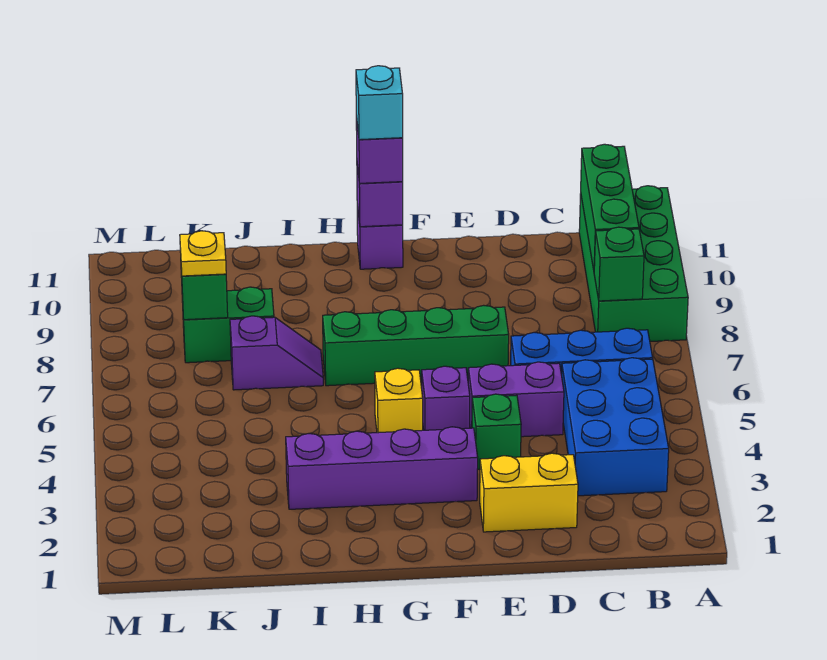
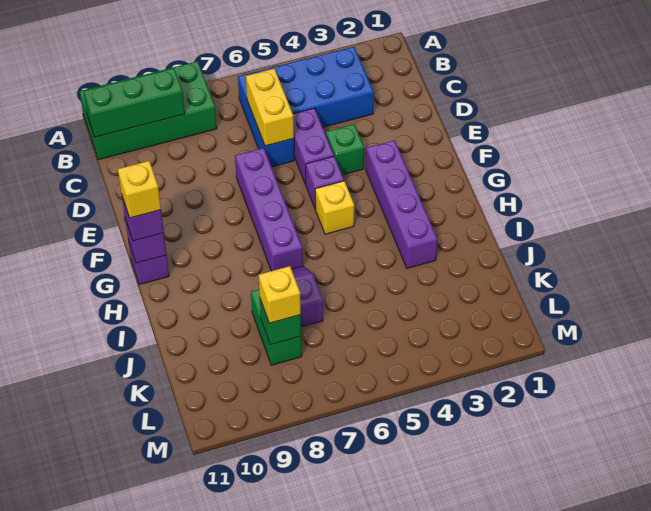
green 1x1 brick [594,227,644,301] -> none
yellow 1x2 brick [480,453,578,532] -> yellow 1x2 brick moved to [246,69,294,146]
green 1x4 brick [323,305,509,386] -> purple 1x4 brick [235,148,303,271]
cyan 1x1 brick [356,66,403,140] -> yellow 1x1 brick [118,161,161,218]
yellow 1x1 plate [180,231,226,276] -> yellow 1x1 brick [259,266,301,323]

